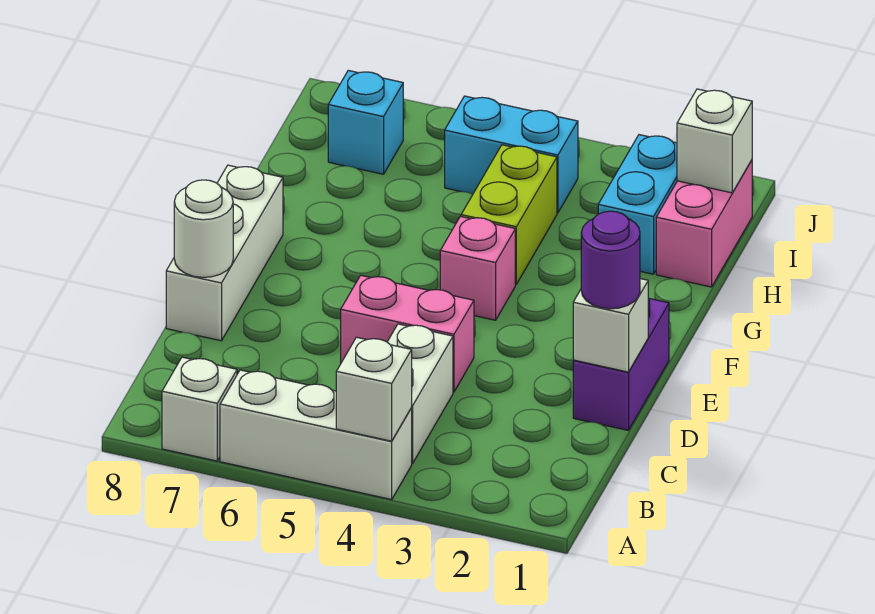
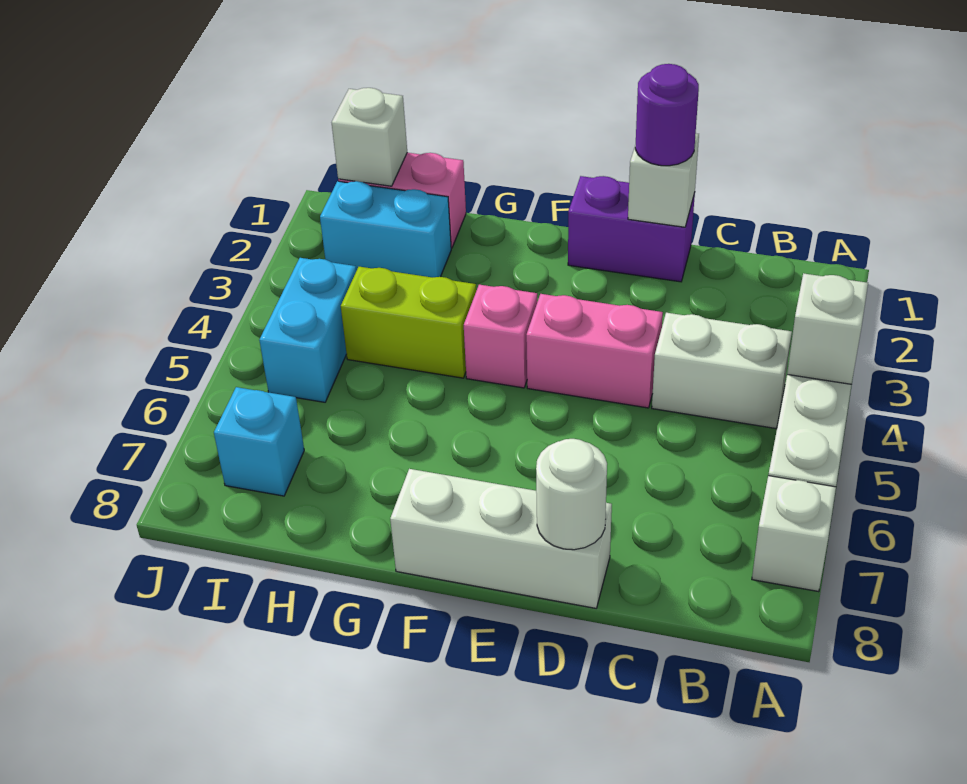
pink 1x2 brick [341,275,474,392] -> pink 1x2 brick turned to [526,294,663,408]

